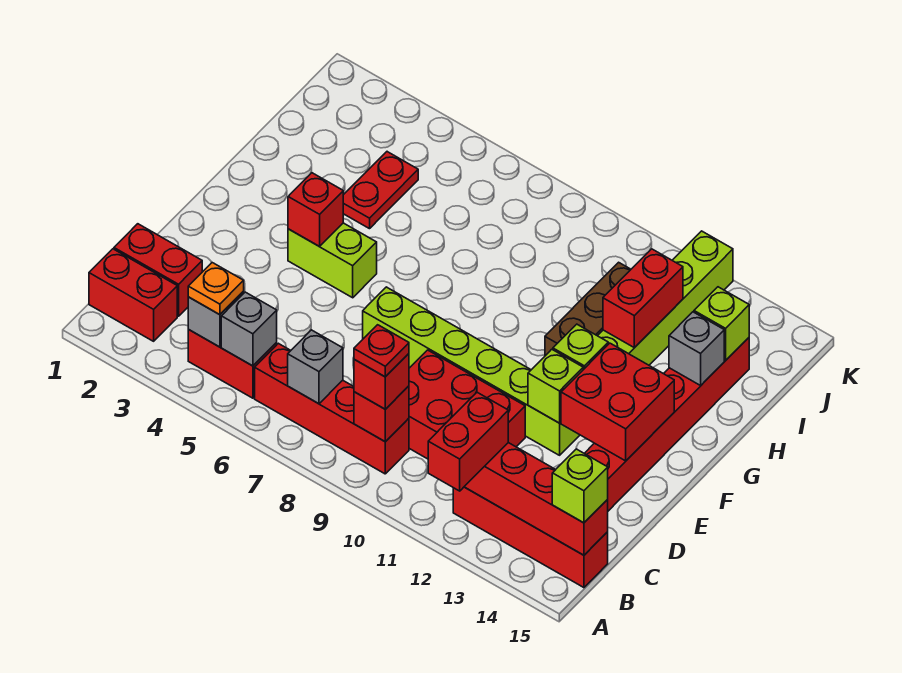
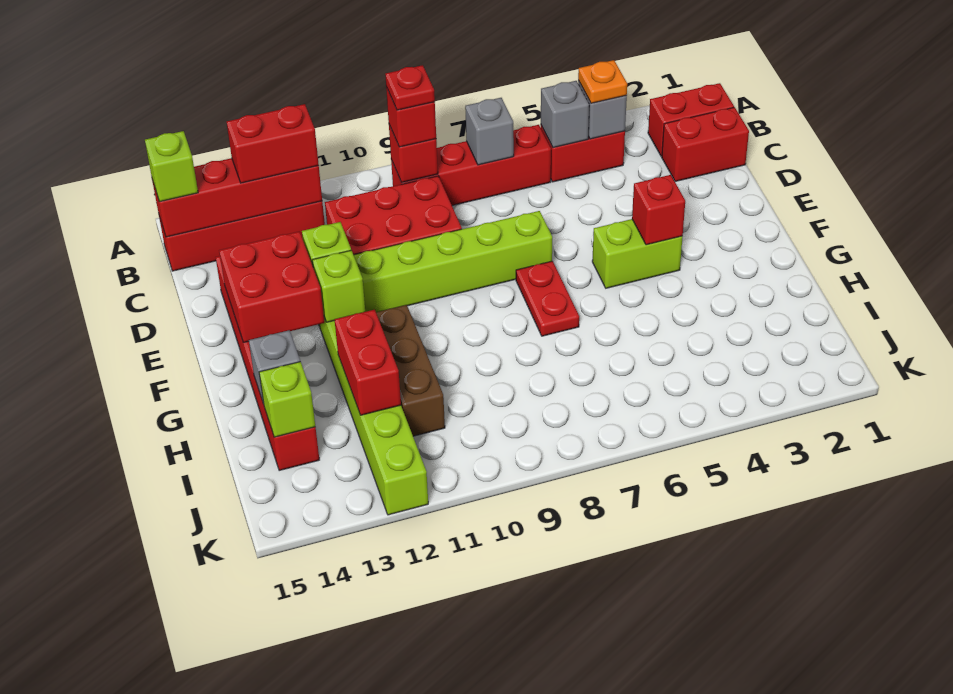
red 1x2 brick [428,392,508,491] -> red 1x2 brick turned to [227,104,319,183]
red 1x2 plate [343,152,418,229] -> red 1x2 plate moved to [516,261,579,336]

